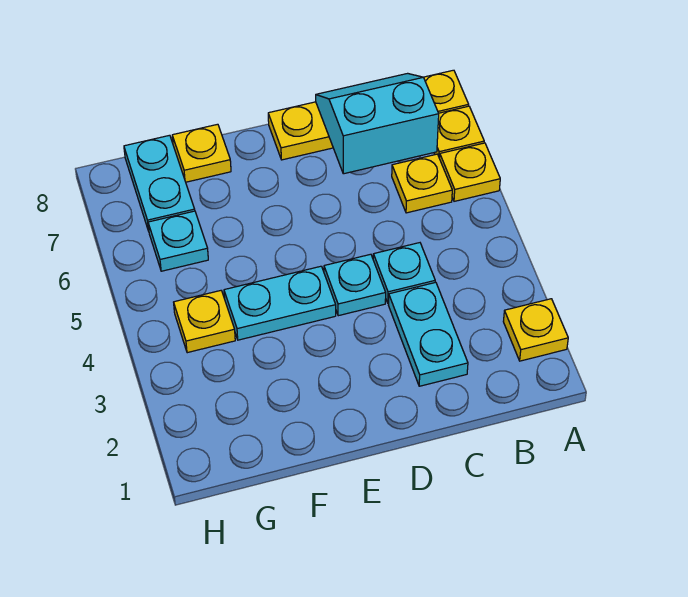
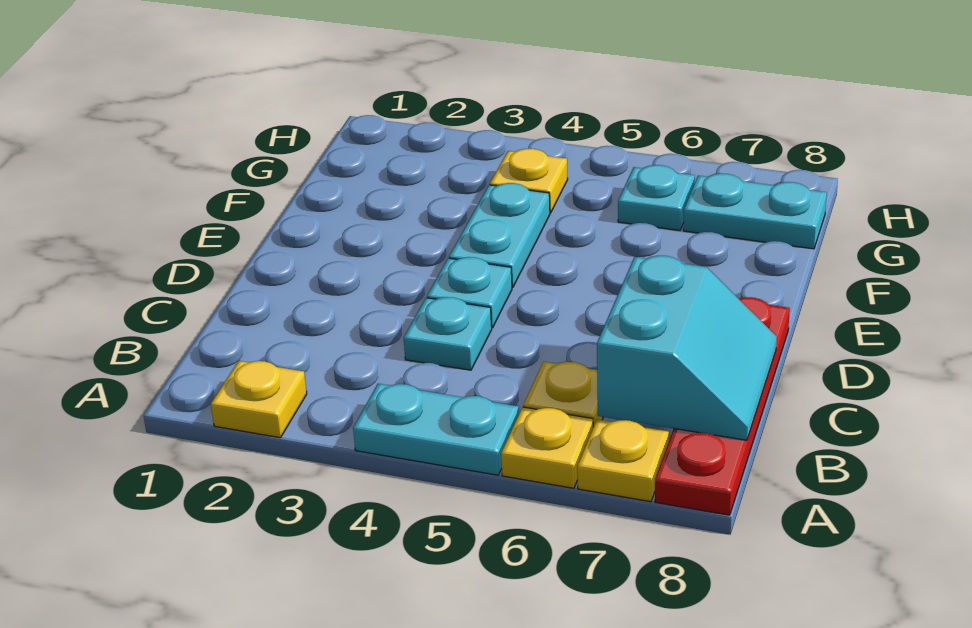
yellow 1x4 plate [268,70,469,160] -> red 1x4 plate [655,297,790,515]
cyan 1x2 plate [389,282,468,386] -> cyan 1x2 plate moved to [353,384,519,475]
yellow 1x1 plate [172,124,231,182] -> none

